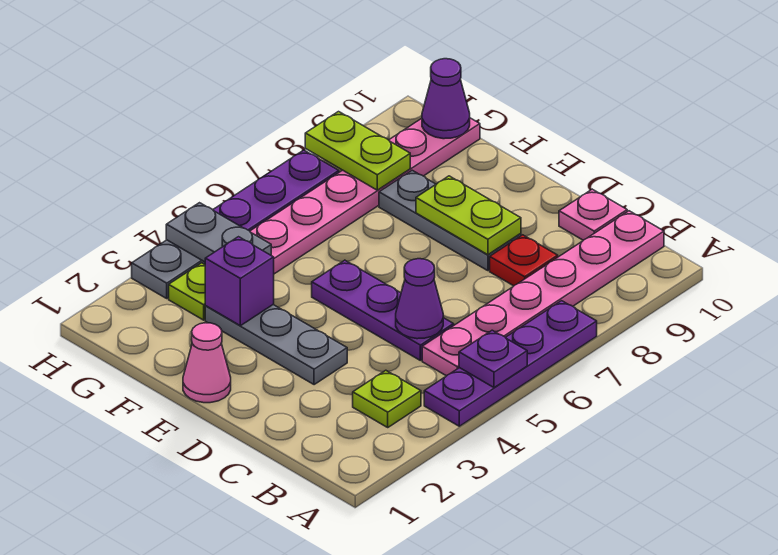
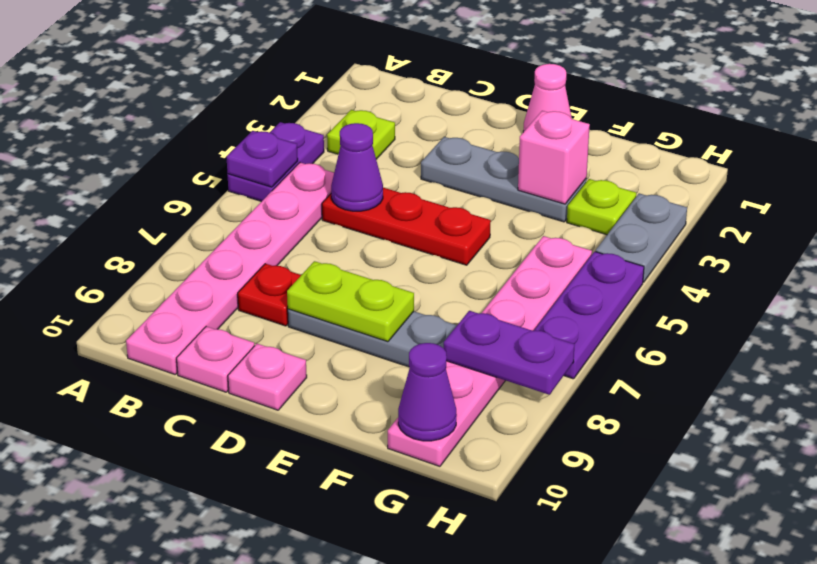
purple 1x4 plate [424,301,597,426] -> purple 1x2 plate [227,122,324,202]
purple 1x3 plate [312,260,454,360] -> red 1x3 plate [322,188,491,265]
none -> pink 1x1 plate [228,344,307,410]
purple 1x1 brick [205,237,274,326] -> pink 1x1 brick [518,111,590,204]
grey 1x2 plate [166,203,271,262] -> none
lime 1x2 plate [305,112,410,190] -> purple 1x2 plate [444,311,575,395]

